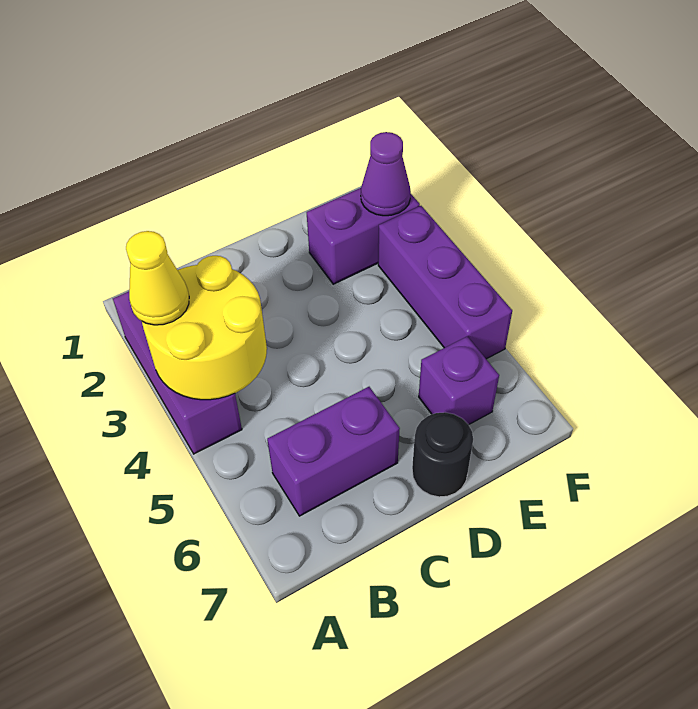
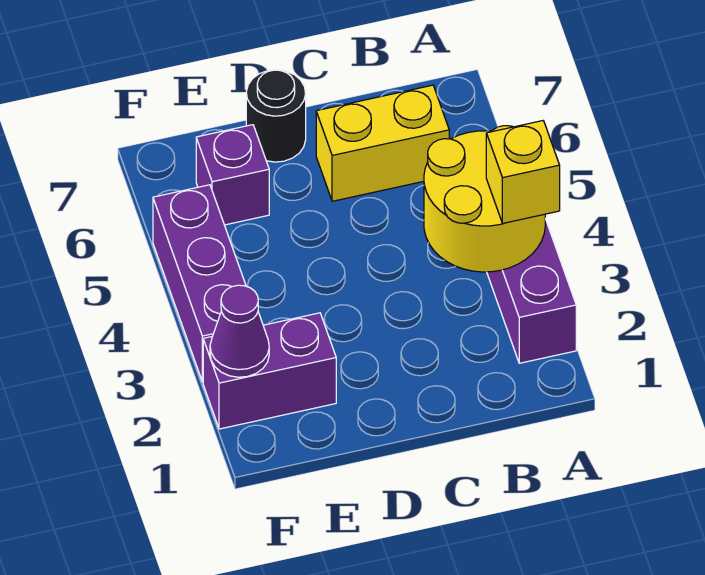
yellow 1x1 cone [126,231,189,325] -> yellow 1x1 brick [486,121,560,223]
purple 1x2 brick [267,387,400,516] -> yellow 1x2 brick [316,85,449,201]

